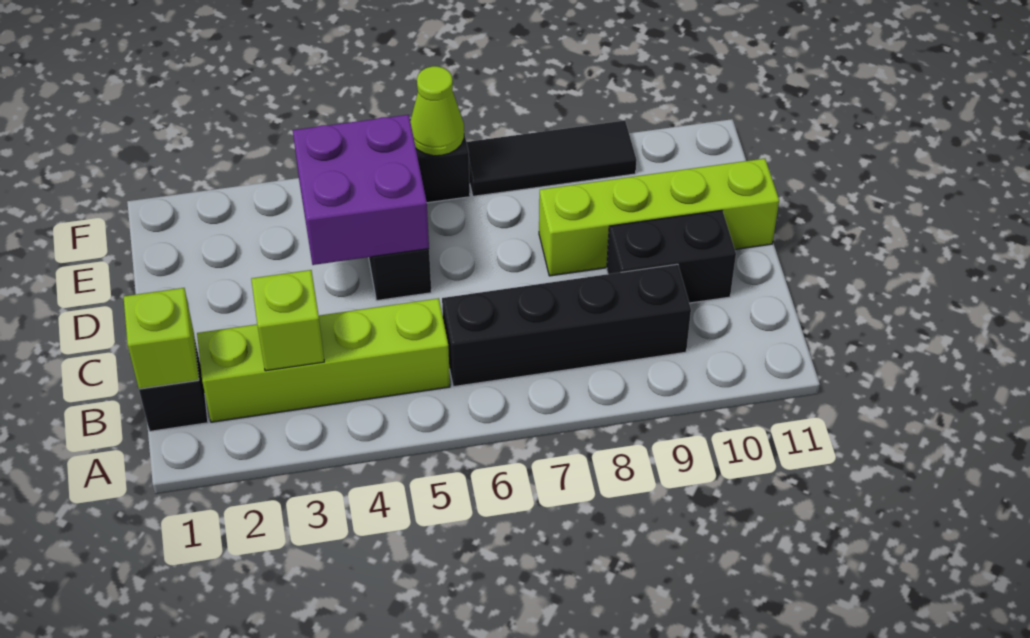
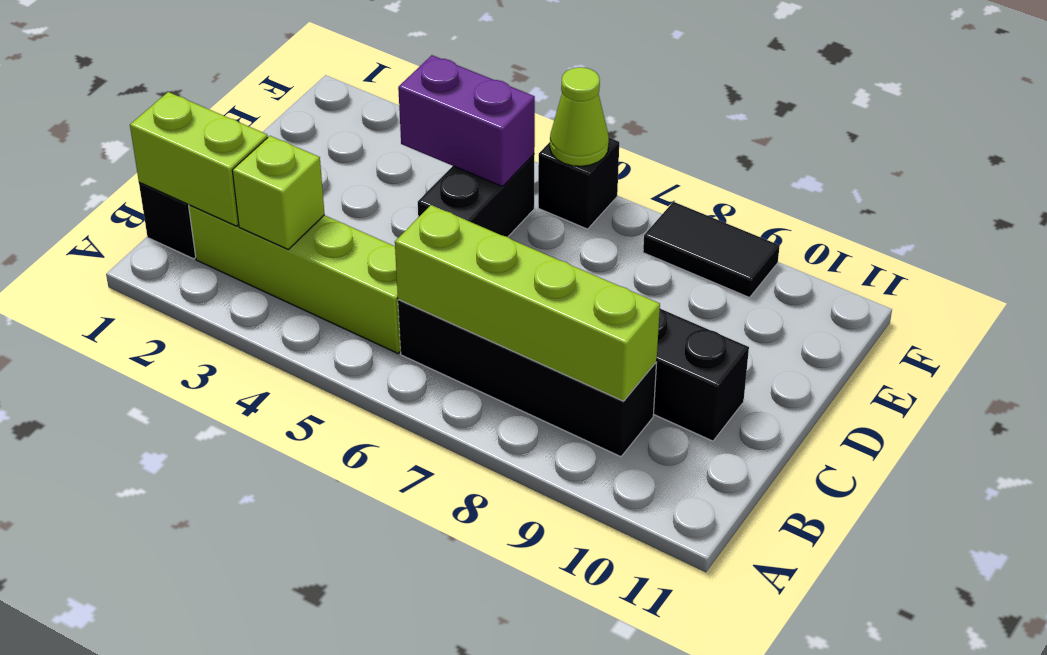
lime 1x1 brick [124,288,199,389] -> lime 1x2 brick [130,92,268,226]
purple 2x2 brick [293,115,429,265] -> purple 1x2 brick [398,55,535,187]
lime 1x4 brick [539,159,779,276] -> lime 1x4 brick moved to [395,205,660,401]
black 1x3 tile [467,121,637,196] -> black 1x2 tile [643,202,780,298]

